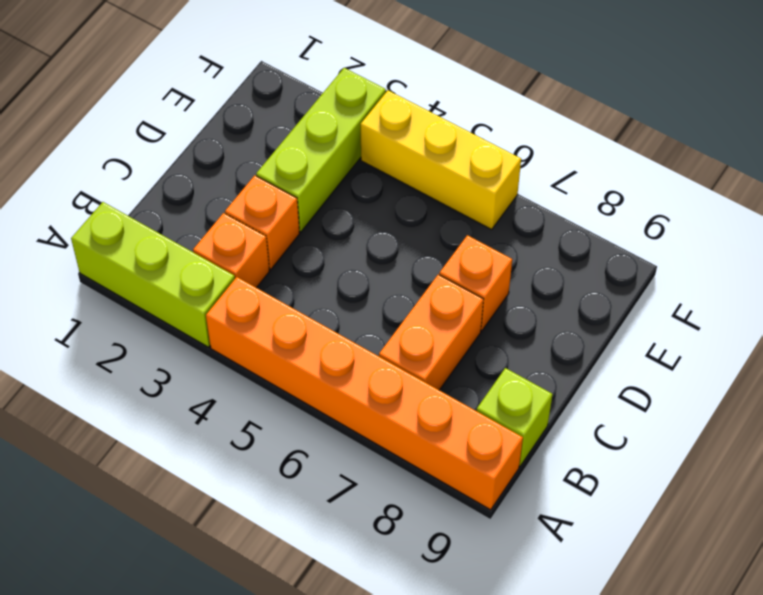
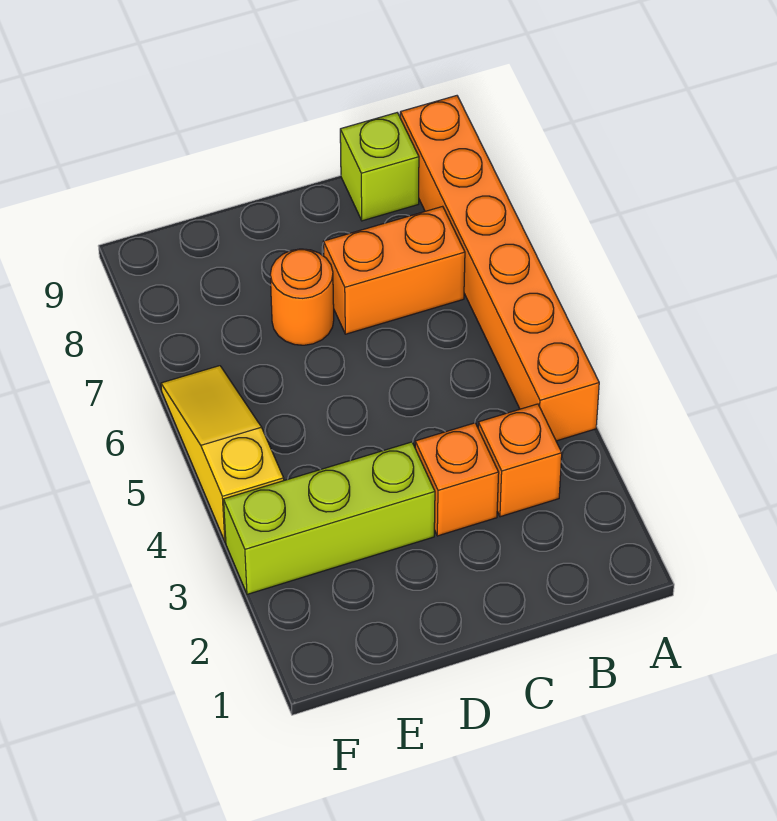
lime 1x3 brick [71,202,235,347] -> none
orange 1x1 brick [439,235,512,331] -> orange 1x1 round brick [270,249,334,345]
yellow 1x3 brick [360,90,521,229] -> yellow 1x3 slope [161,366,284,542]

